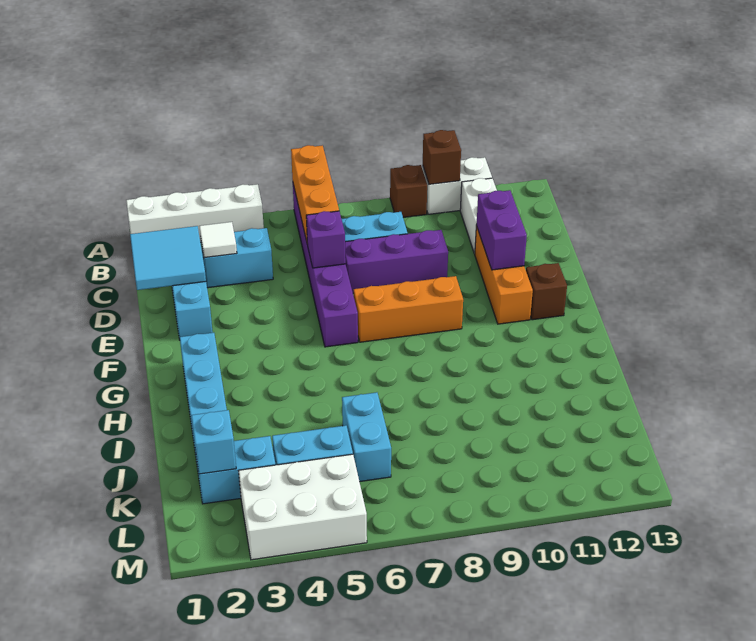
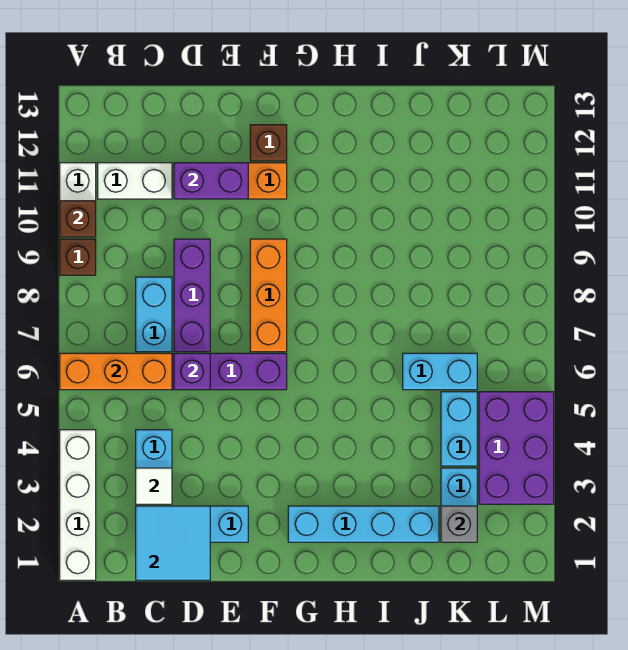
cyan 1x1 brick [191,410,236,474] -> grey 1x1 brick [441,506,477,542]
white 2x3 brick [239,454,367,560] -> purple 2x3 brick [479,392,554,504]

